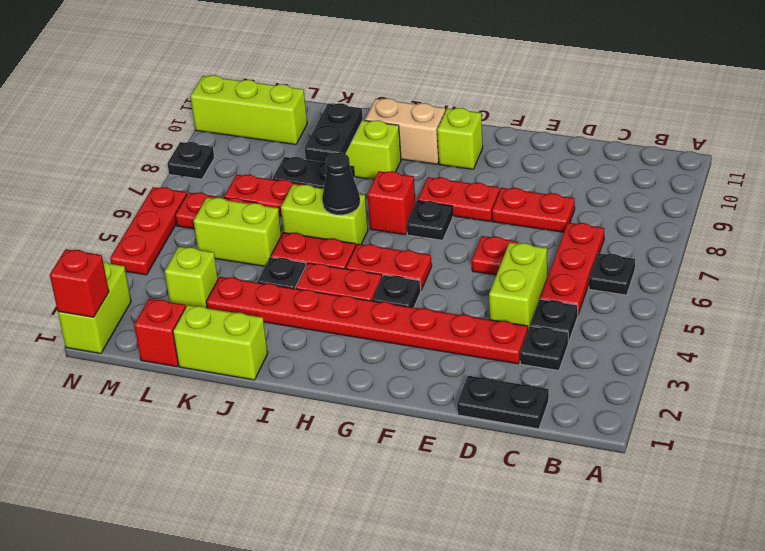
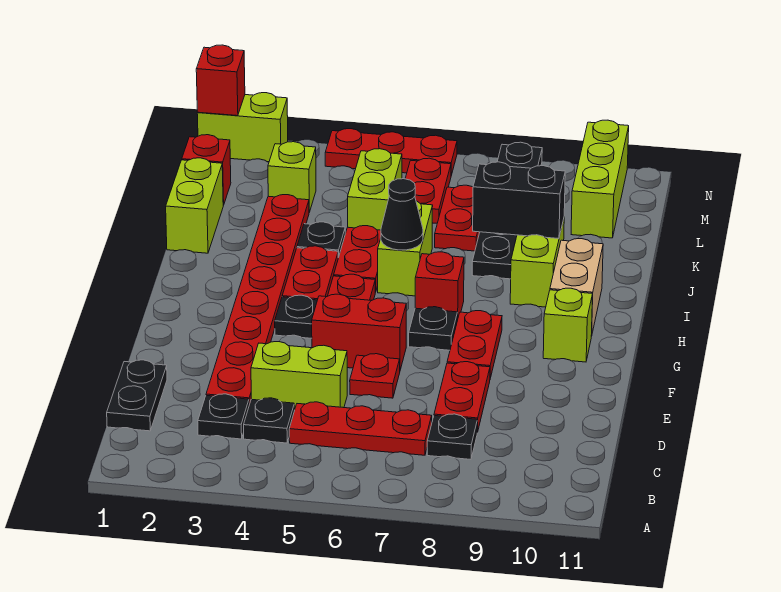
black 1x1 plate [589,253,635,295] -> black 1x1 plate moved to [427,414,477,459]
none -> red 1x2 brick [312,294,406,370]
black 1x2 plate [305,103,363,162] -> black 1x2 brick [473,162,565,239]

